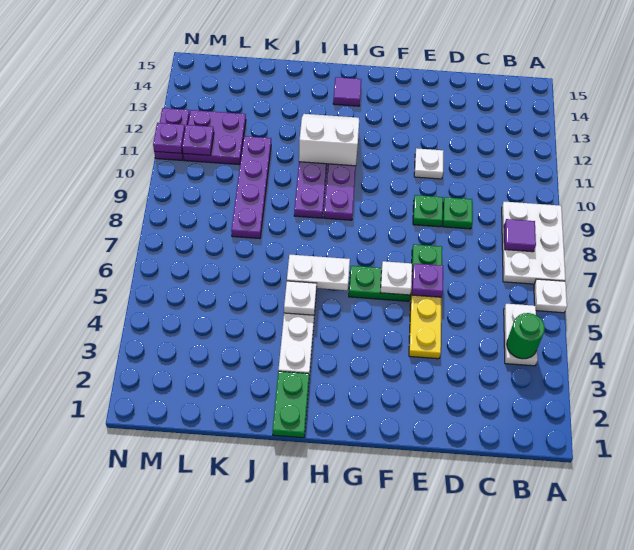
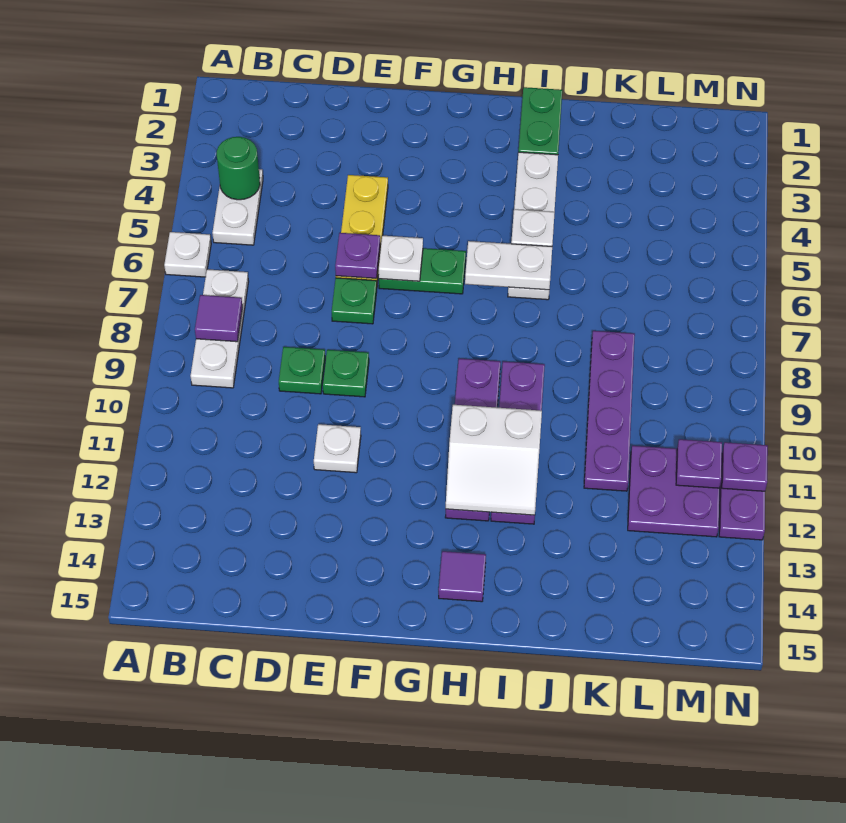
white 2x3 plate [502,202,566,284] -> white 1x3 plate [190,269,249,388]

